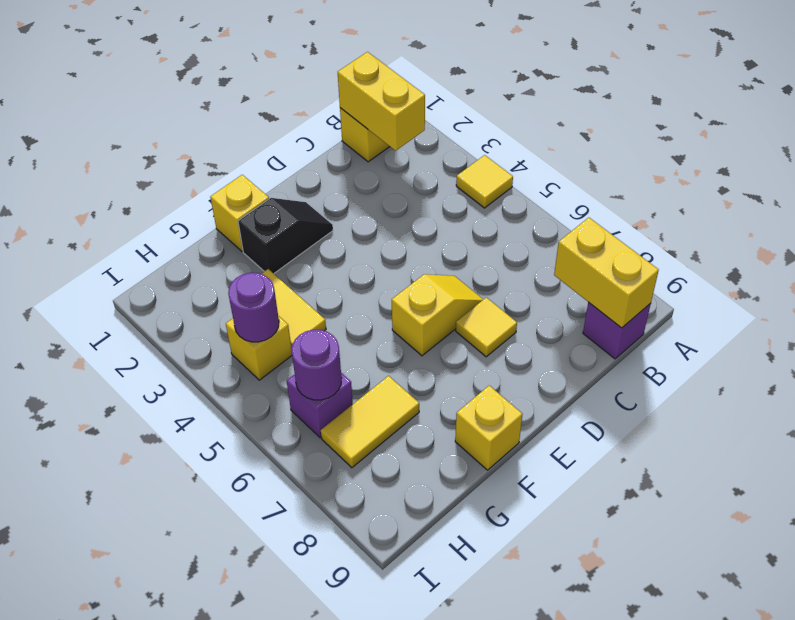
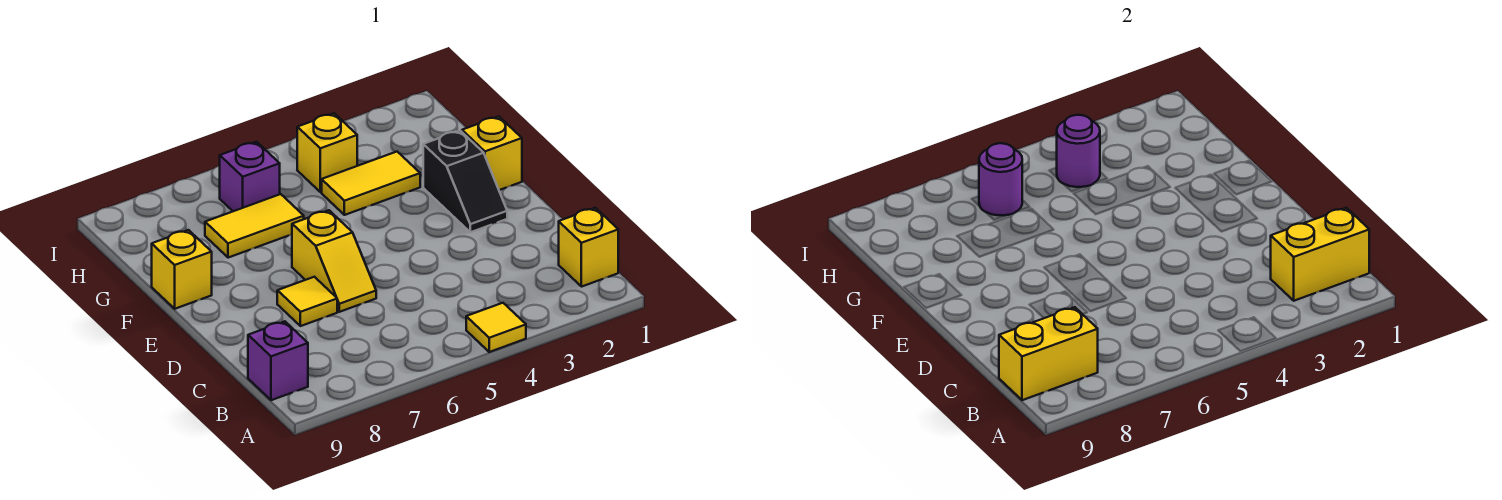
yellow 1x2 tile [321,376,419,468] -> yellow 1x2 tile turned to [205,194,304,258]

